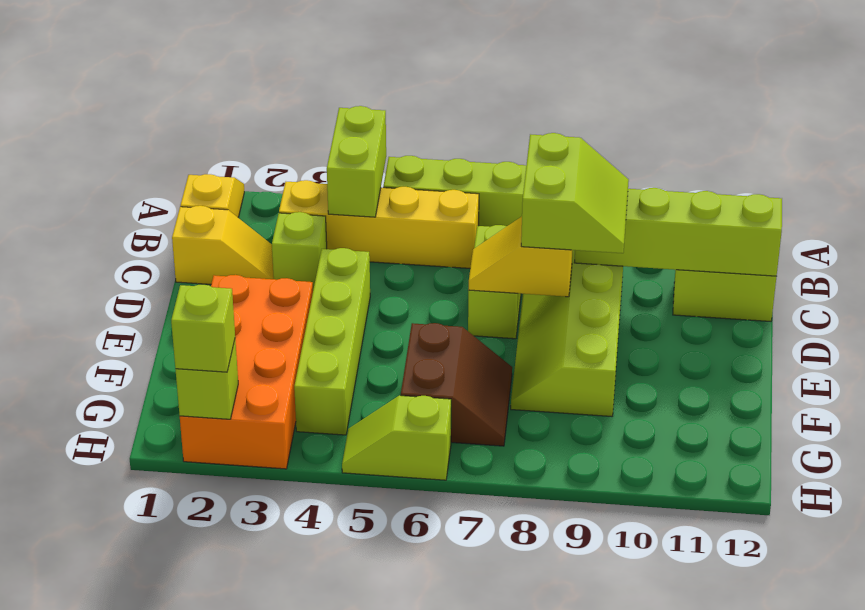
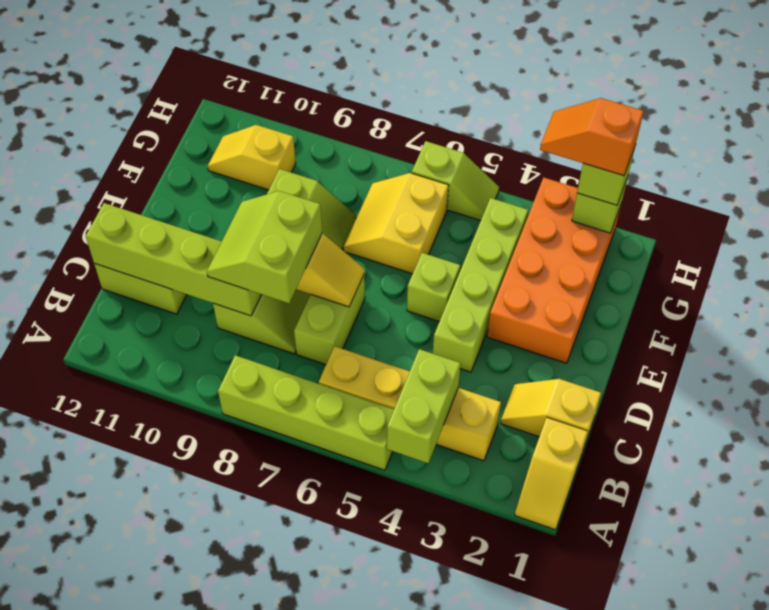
lime 1x1 brick [272,212,327,289] -> lime 1x1 brick moved to [407,253,460,321]
brown 2x2 slope [401,323,512,446] -> yellow 2x2 slope [343,173,449,274]
none -> yellow 1x2 slope [208,125,296,190]
none -> orange 1x2 slope [540,98,644,176]

